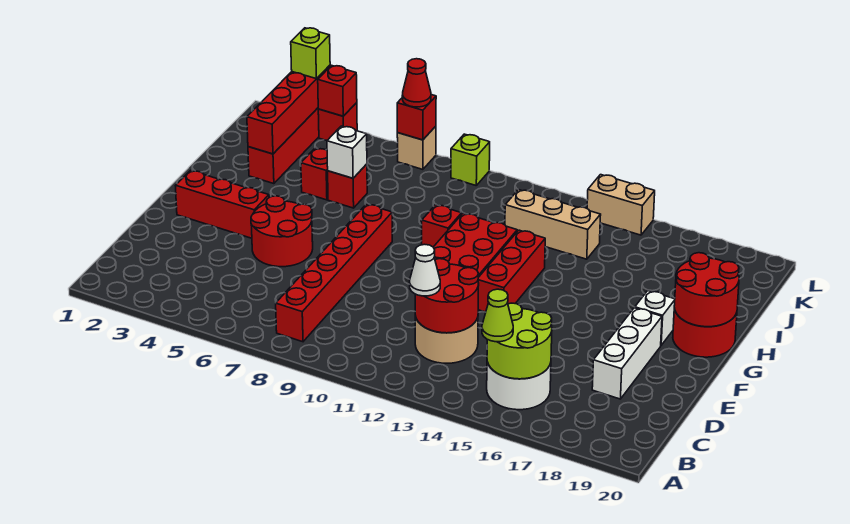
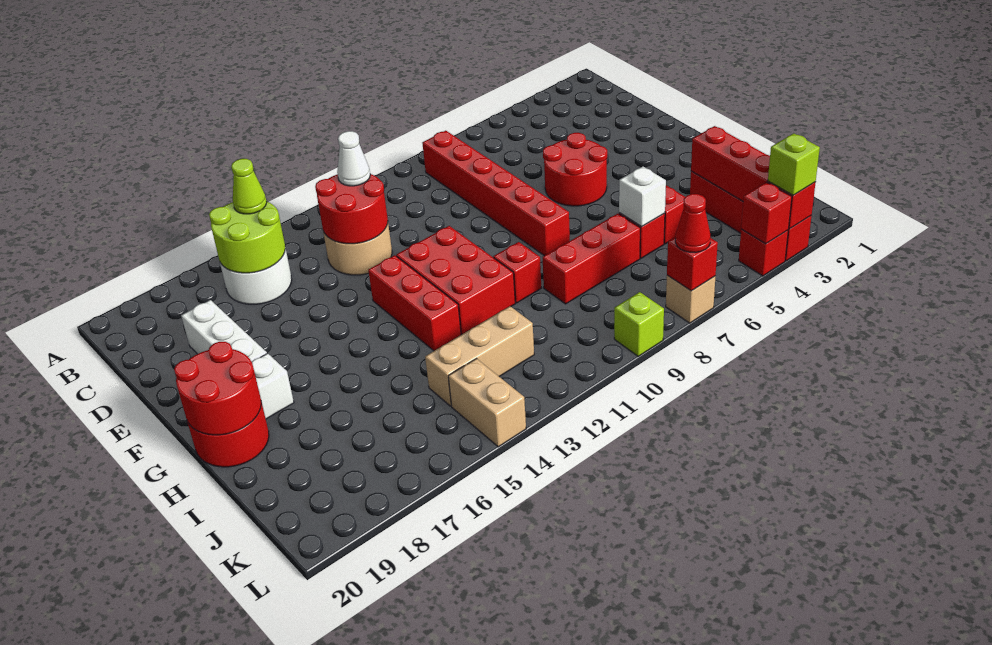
red 1x3 brick [175,170,269,238] -> red 1x3 brick moved to [542,214,640,304]
tan 1x2 brick [587,175,655,235] -> tan 1x2 brick turned to [448,359,526,447]

